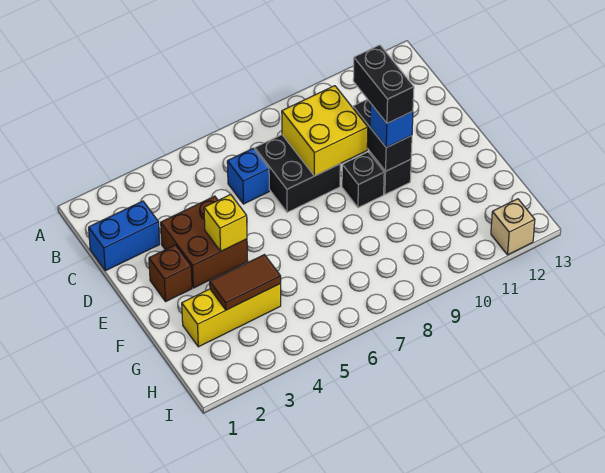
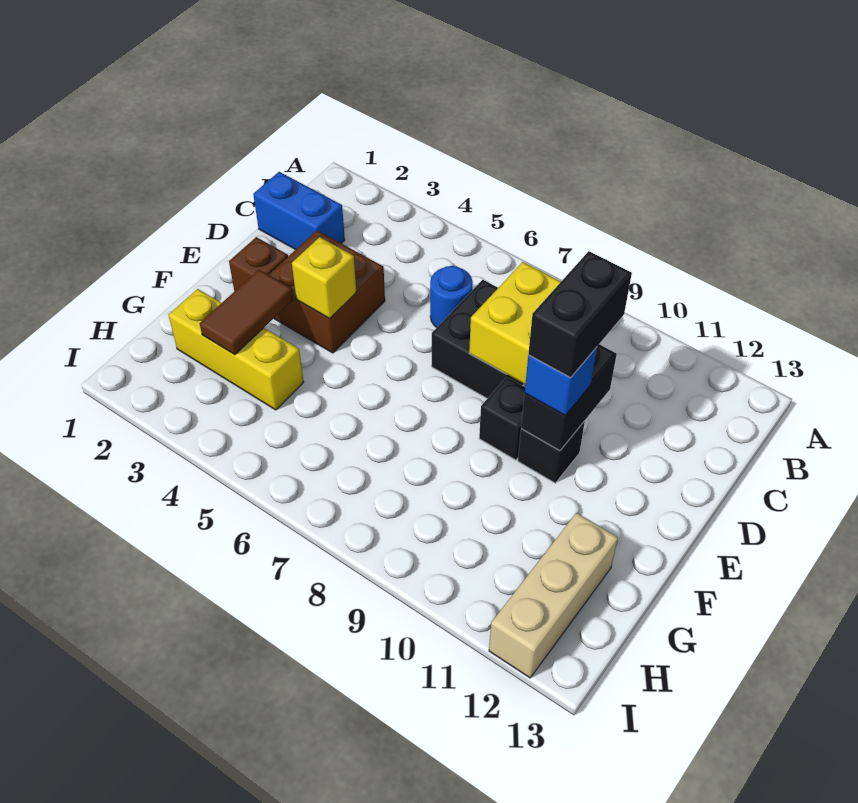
blue 1x1 brick [227,148,269,204] -> blue 1x1 round brick [430,266,473,327]
brown 1x2 tile [210,255,281,310] -> brown 1x2 tile turned to [200,270,293,355]
tan 1x1 brick [491,199,535,255] -> tan 1x3 brick [489,513,618,678]

